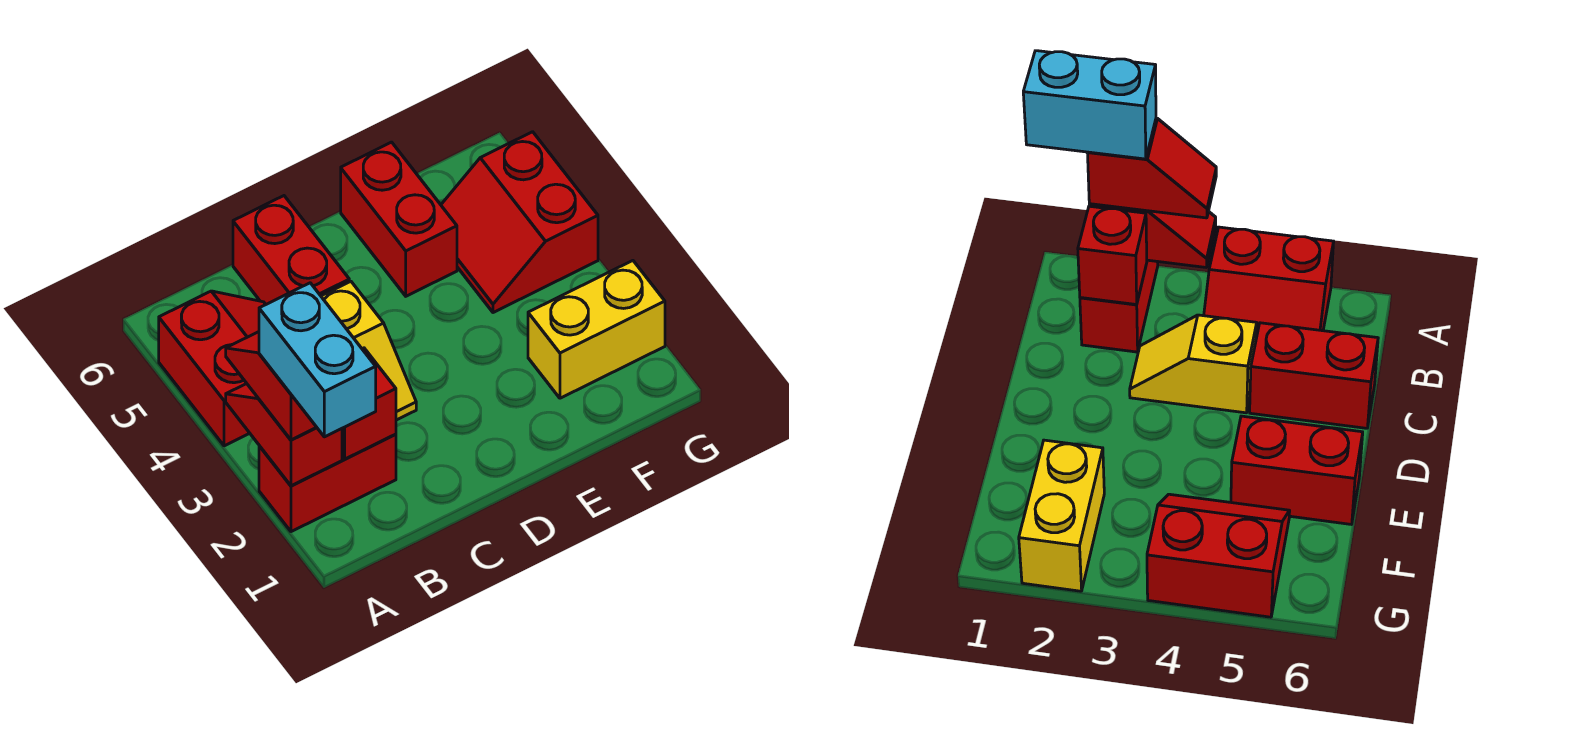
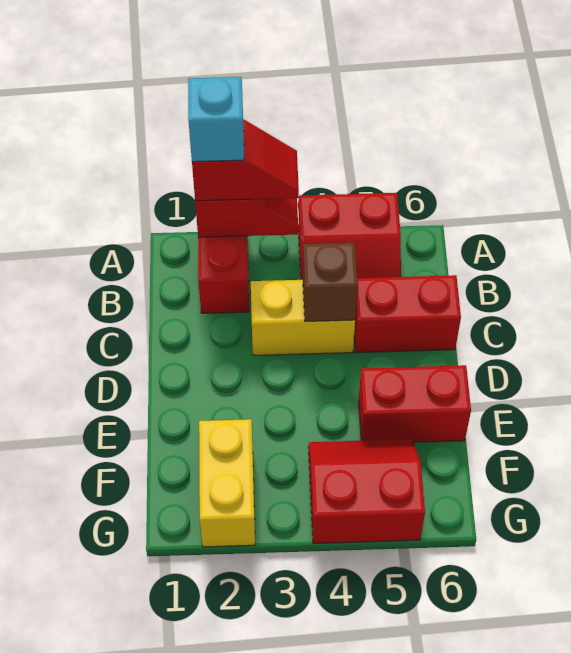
cyan 1x2 brick [259,283,376,437] -> cyan 1x1 brick [188,77,244,162]
red 1x1 brick [342,348,396,459] -> none
yellow 1x2 slope [321,281,416,420] -> yellow 1x2 brick [251,280,355,355]
none -> brown 1x1 brick [303,243,358,321]

